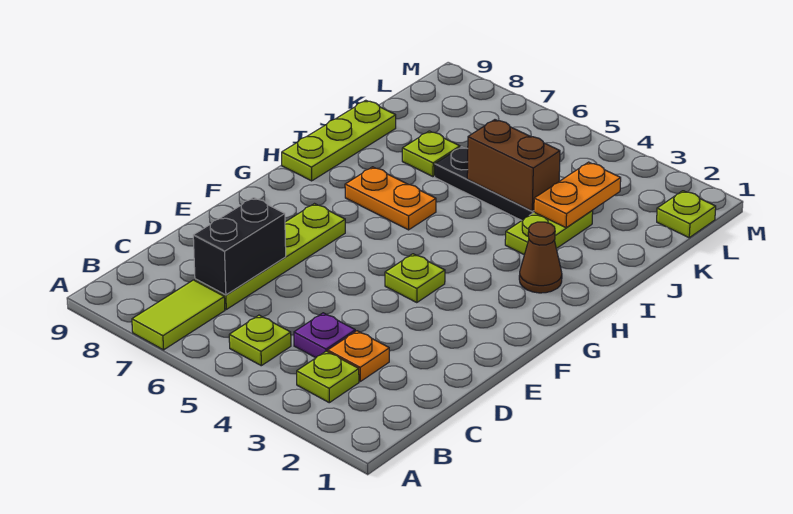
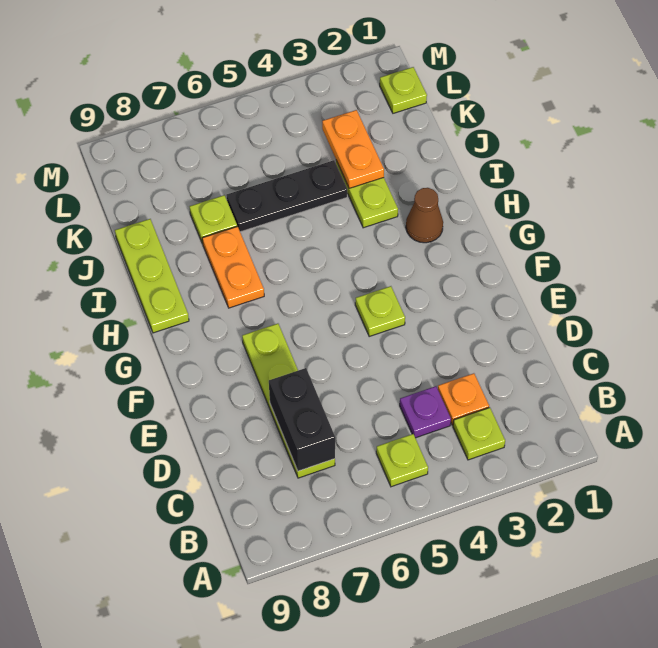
lime 1x2 tile [132,280,225,350] -> none
orange 1x2 plate [345,167,436,230] -> orange 1x2 plate turned to [202,226,264,308]
brown 1x2 brick [467,120,560,211] -> none

